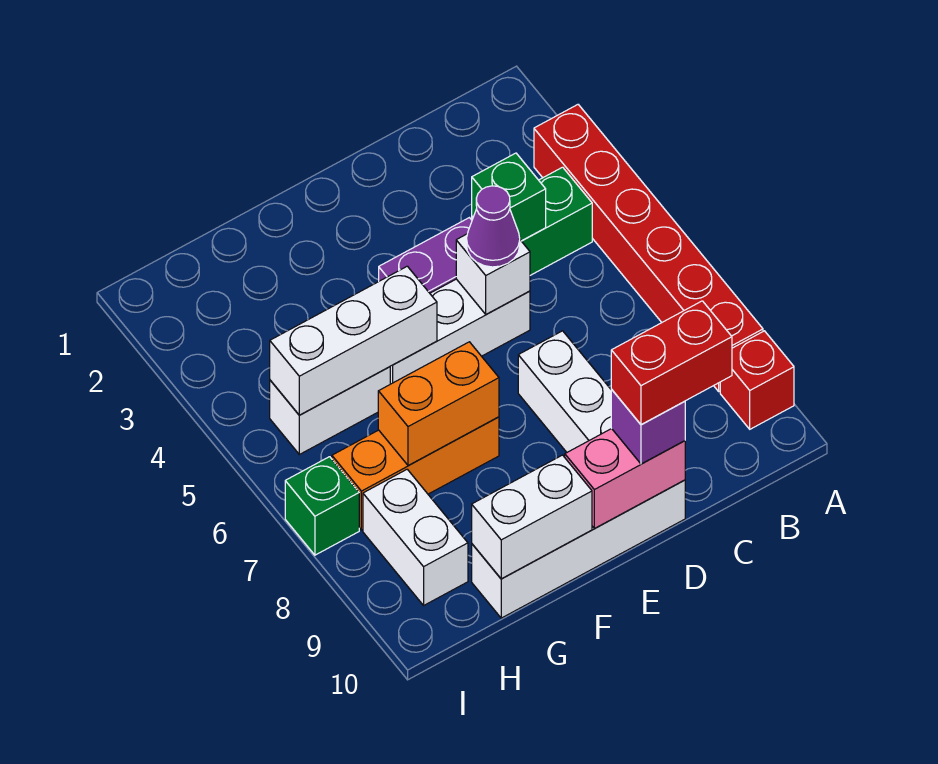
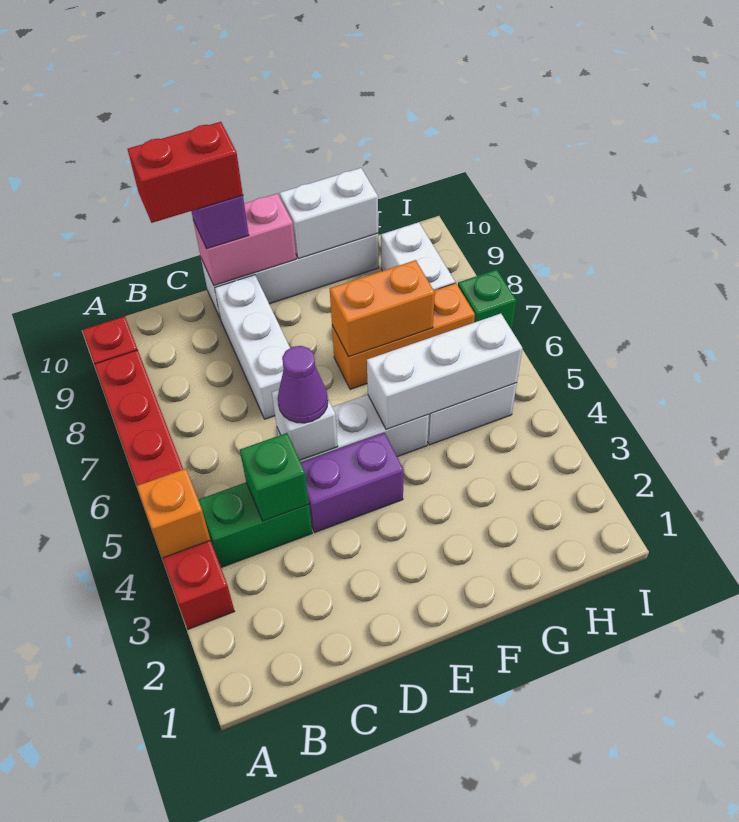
none -> orange 1x1 brick [137,469,210,558]

